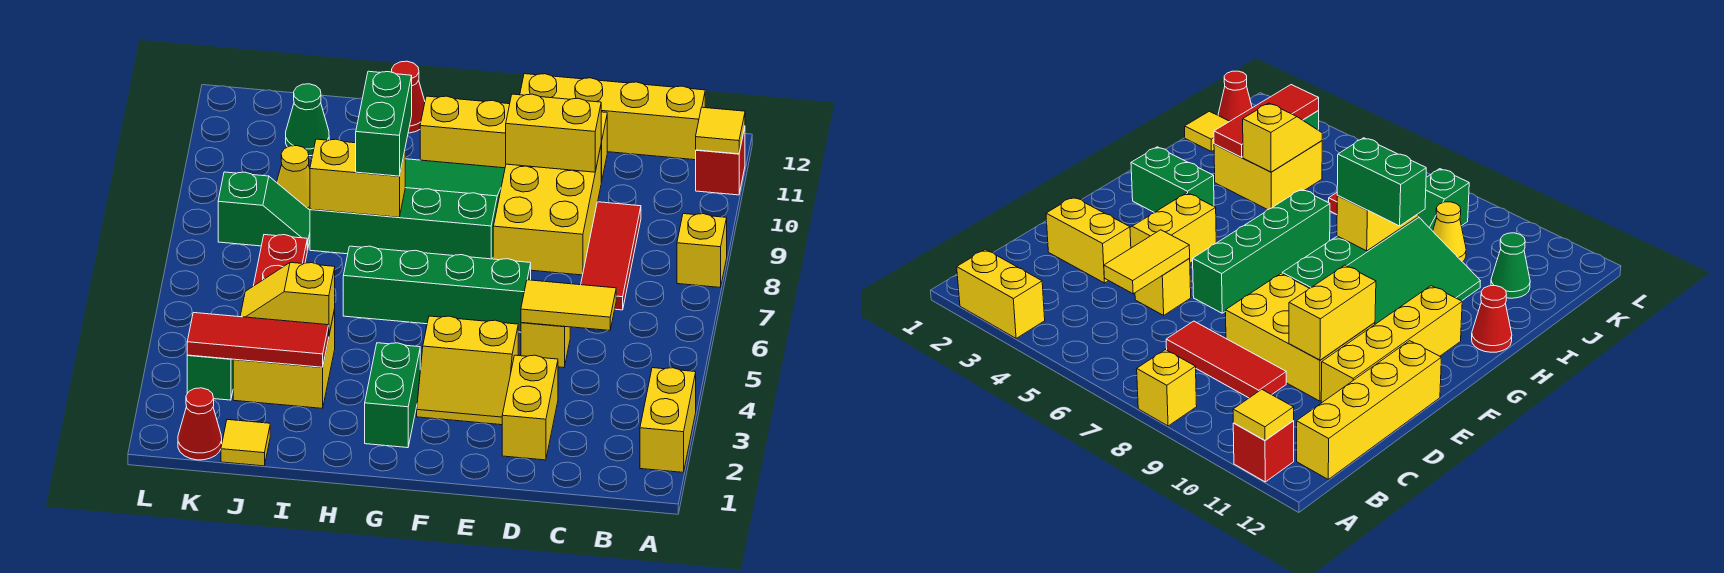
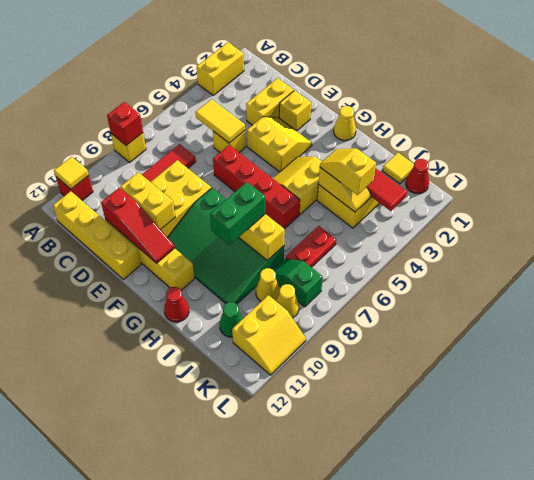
none -> red 1x1 brick [107,102,143,145]
none -> red 1x3 slope [101,188,175,263]
none -> yellow 1x1 brick [279,90,311,131]
green 1x4 brick [343,246,531,332] -> red 1x4 brick [213,145,300,229]
none -> yellow 1x1 cone [334,106,356,141]
green 1x2 brick [365,343,420,448] -> none
none -> yellow 2x2 slope [273,156,322,215]
none -> yellow 1x2 slope [320,148,376,195]
green 1x1 brick [187,355,233,400] -> none
none -> yellow 1x1 cone [276,284,299,318]
none -> yellow 2x2 slope [232,295,306,375]

